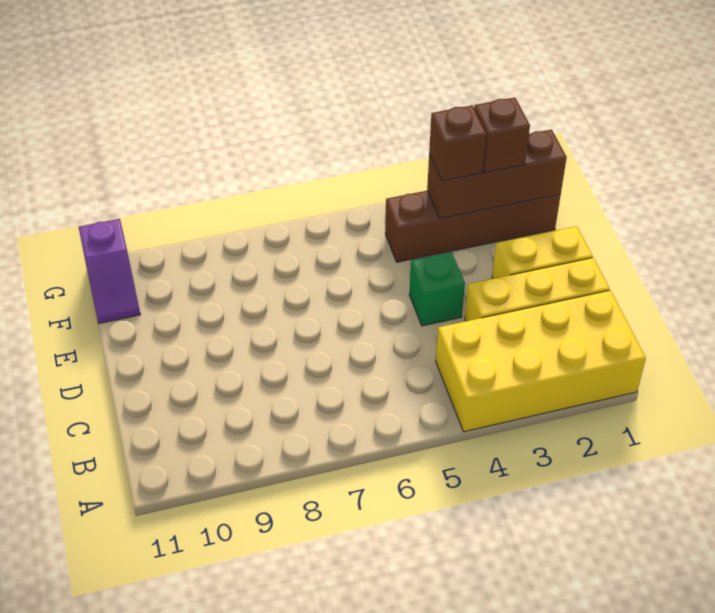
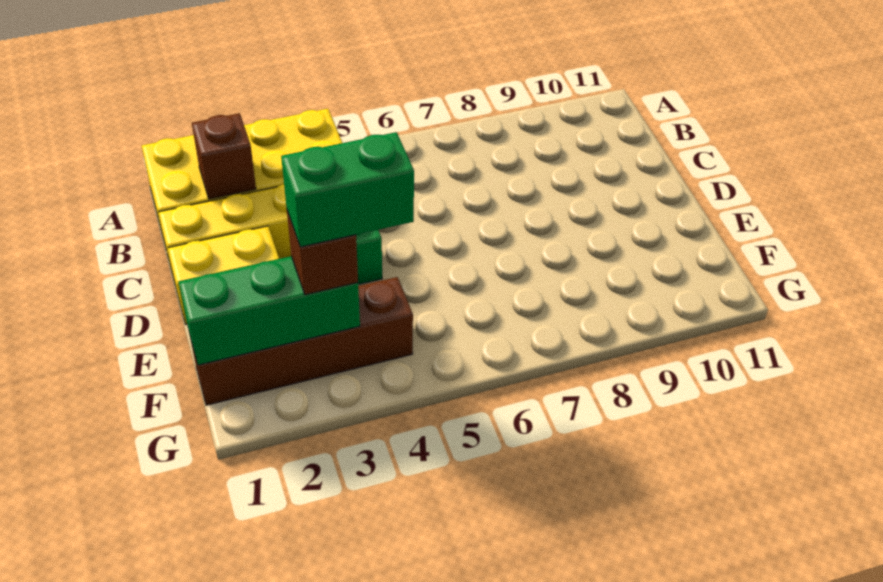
brown 1x3 brick [427,130,567,219] -> green 1x3 brick [179,256,360,365]
brown 1x1 brick [474,97,530,173] -> brown 1x1 brick moved to [192,113,256,199]
none -> green 1x2 brick [281,132,414,247]
purple 1x2 slope [79,219,140,323] -> none

